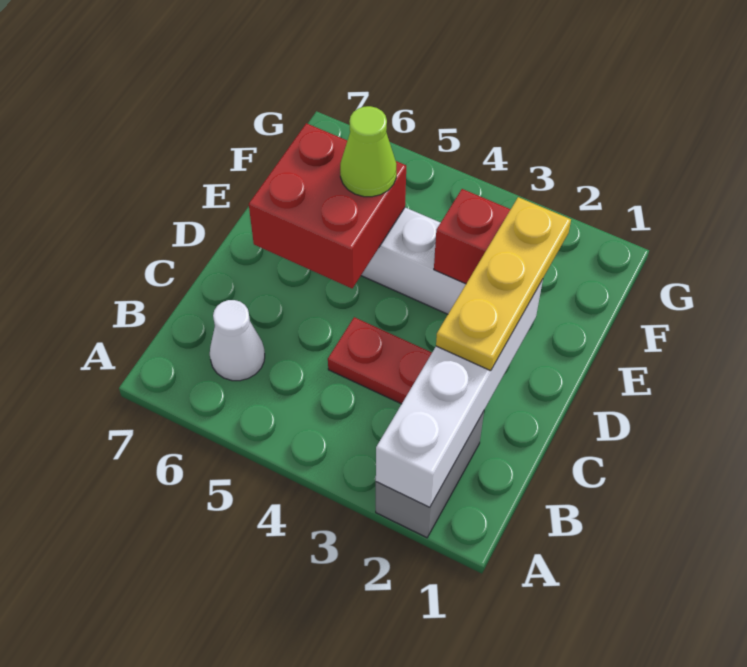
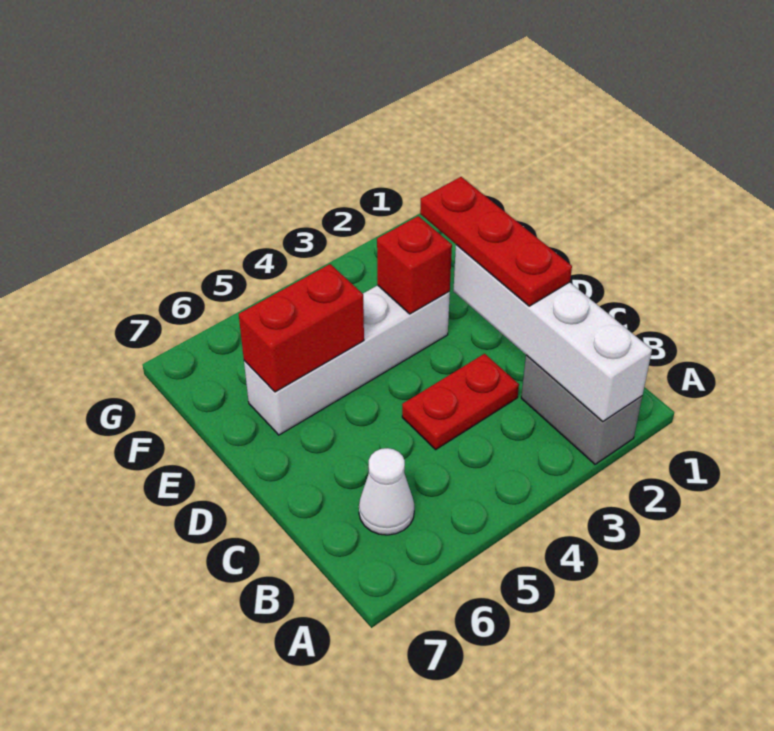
yellow 1x3 plate [436,197,571,371] -> red 1x3 plate [420,177,572,306]
red 2x2 brick [249,123,406,288] -> red 1x2 brick [239,264,364,392]
lime 1x1 cone [340,106,396,197] -> none

